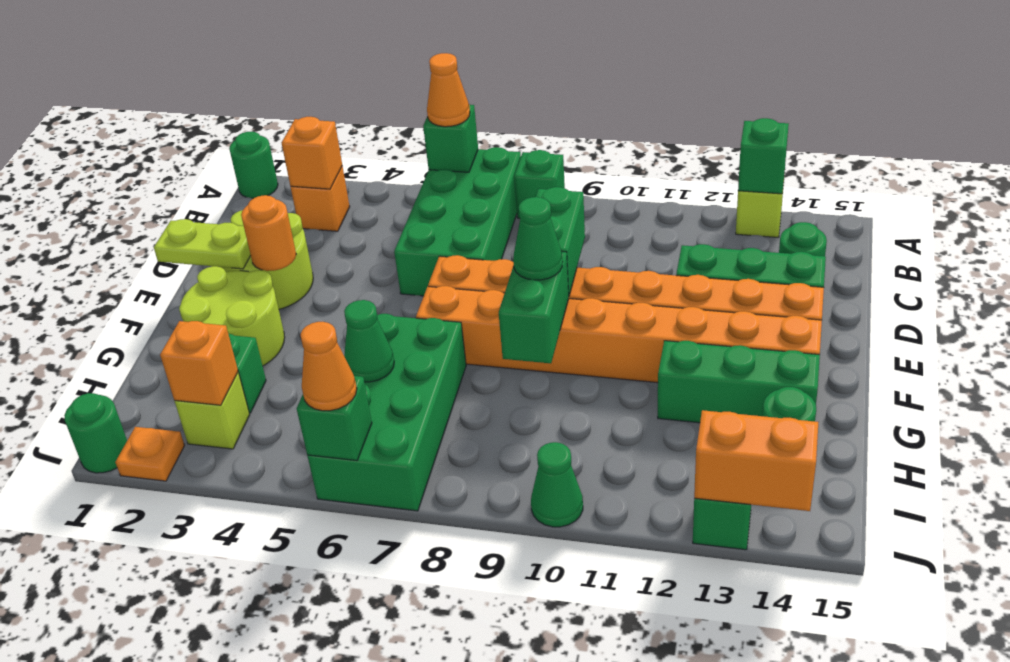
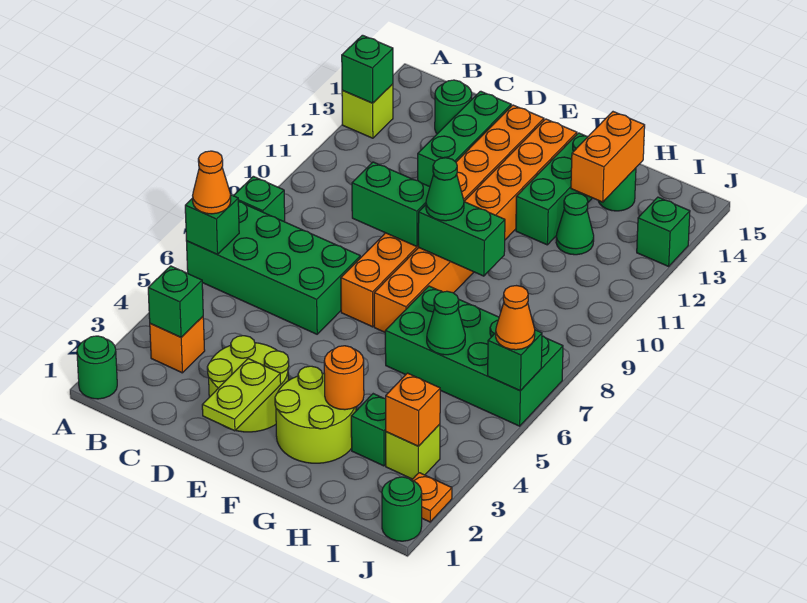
orange 1x1 brick [282,117,342,189] -> green 1x1 brick [148,266,203,337]
orange 1x1 round brick [241,195,296,271] -> orange 1x1 round brick moved to [324,346,364,410]
green 1x1 cone [531,442,583,527] -> green 1x1 cone moved to [556,193,594,255]
orange 1x2 brick [694,410,818,511] -> orange 1x2 brick moved to [571,112,645,202]

